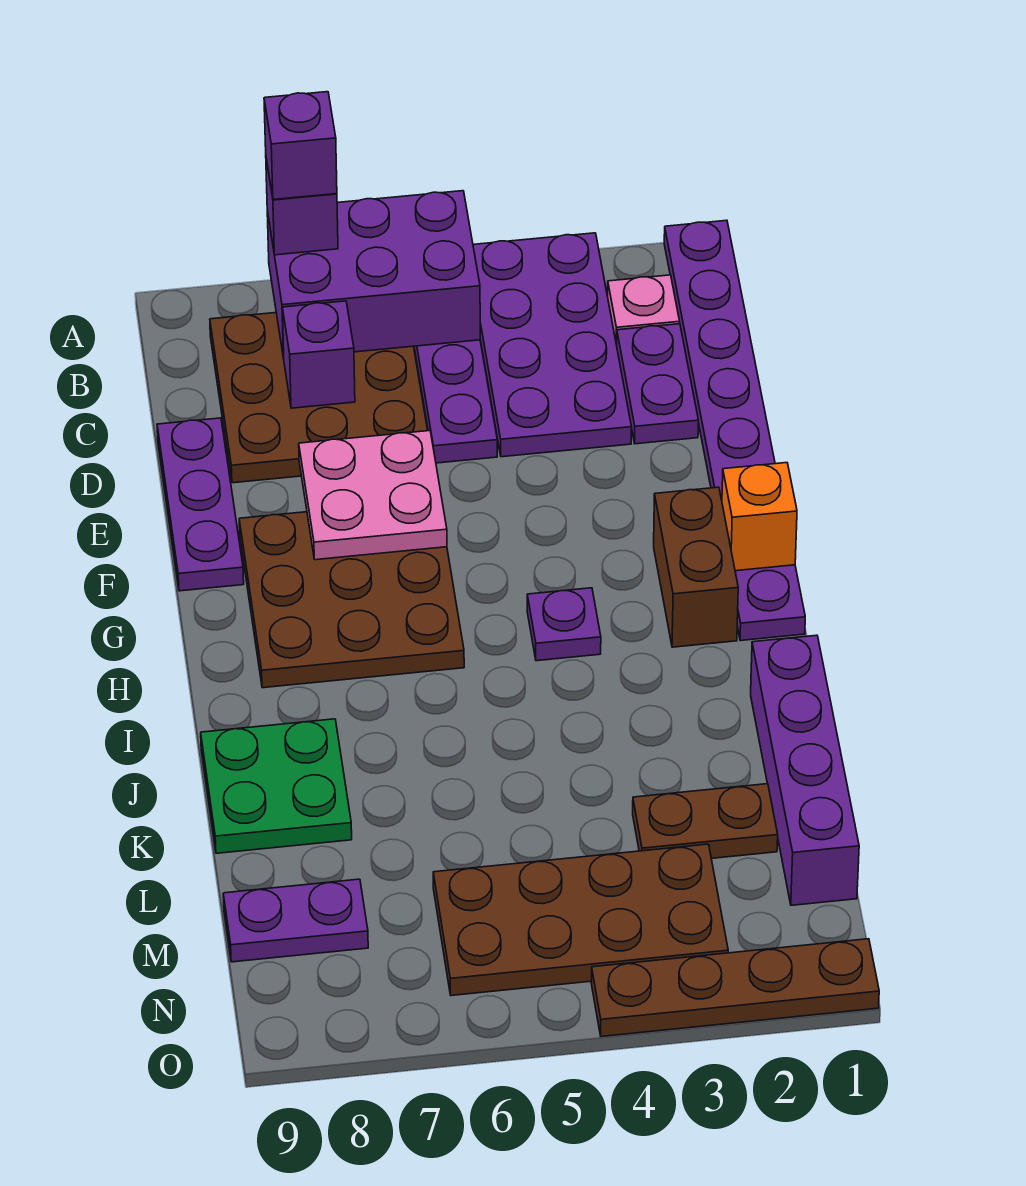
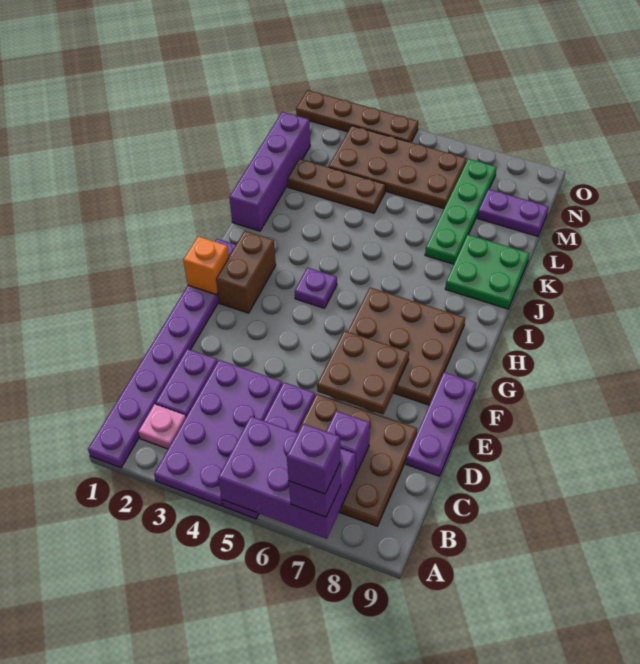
pink 2x2 plate [299,431,447,560] -> brown 2x2 plate [317,331,409,414]
none -> green 1x4 plate [425,159,497,264]
brown 1x2 plate [633,784,778,858] -> brown 1x3 plate [287,159,385,213]

